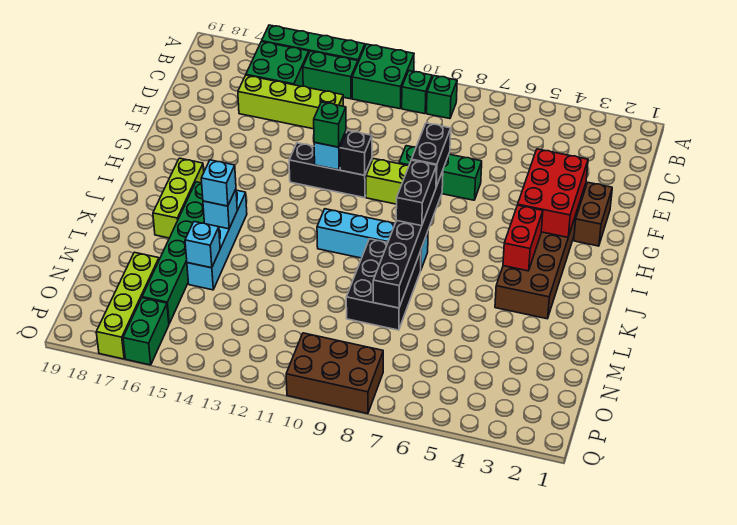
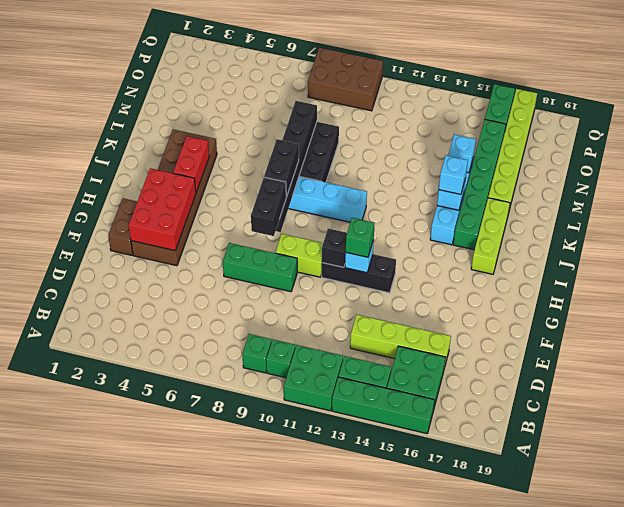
lime 1x4 brick [96,252,159,359] -> lime 1x6 brick [488,89,537,214]

